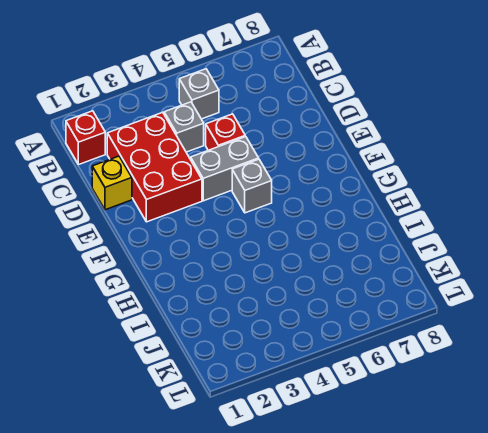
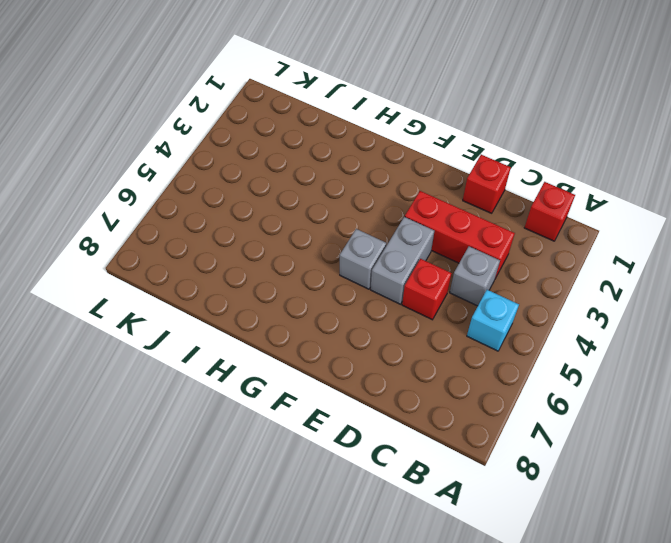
grey 1x1 brick [179,69,219,119] -> cyan 1x1 brick [467,290,519,351]
red 2x3 brick [107,112,202,222] -> red 1x3 brick [405,191,515,278]
yellow 1x1 brick [92,156,132,210] -> red 1x1 brick [463,155,511,213]

